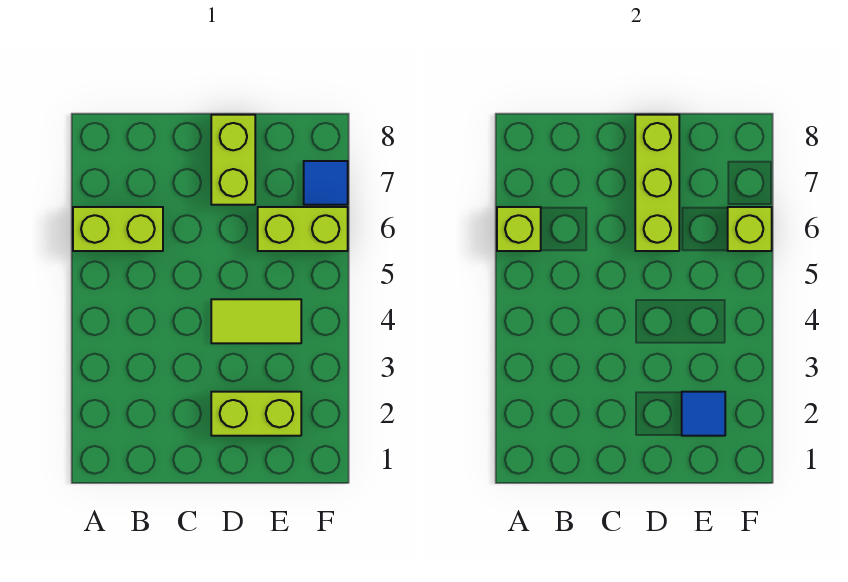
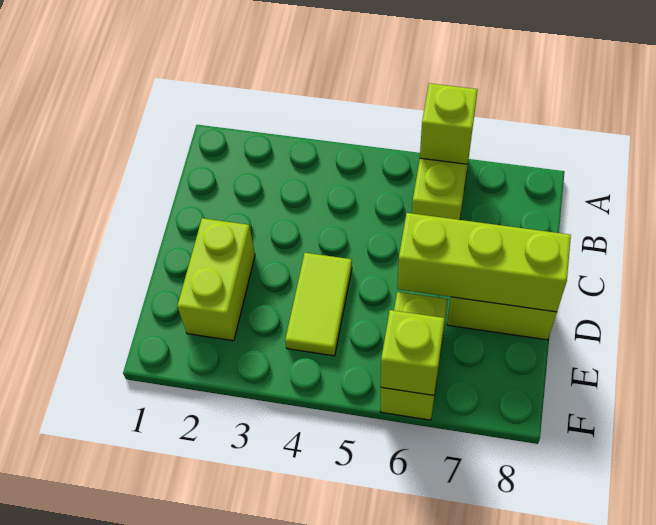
blue 1x1 tile [682,392,725,436] -> none
blue 1x1 tile [304,161,348,205] -> none

